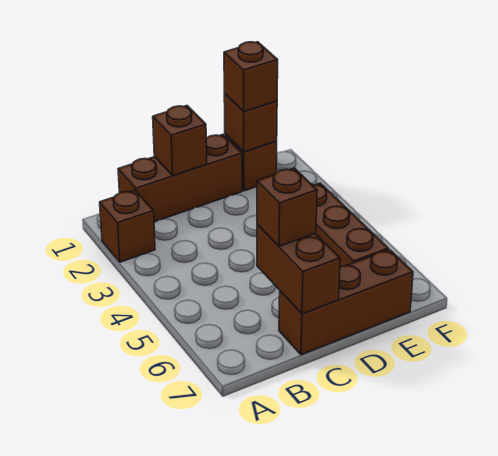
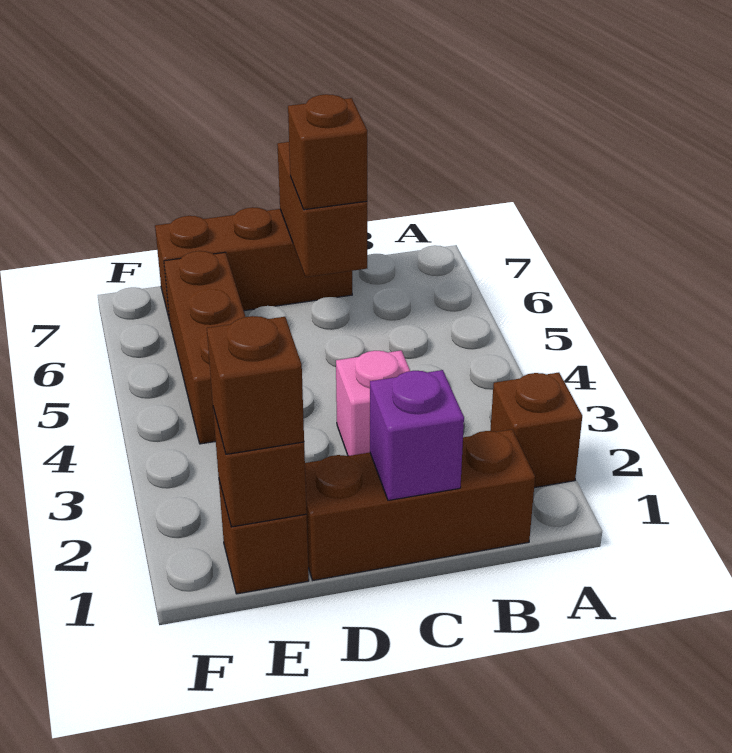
brown 1x1 brick [153,106,207,175] -> purple 1x1 brick [370,370,464,500]
none -> pink 1x1 brick [336,350,410,456]

